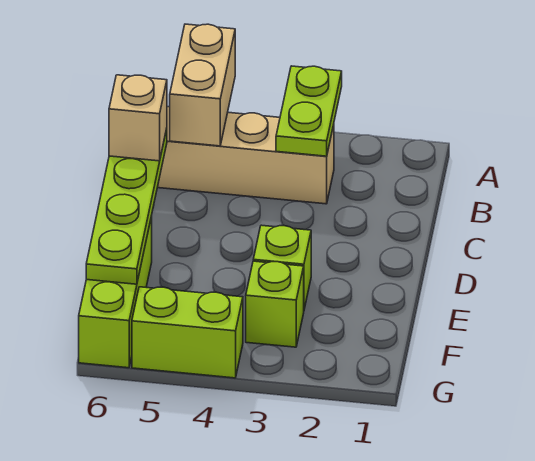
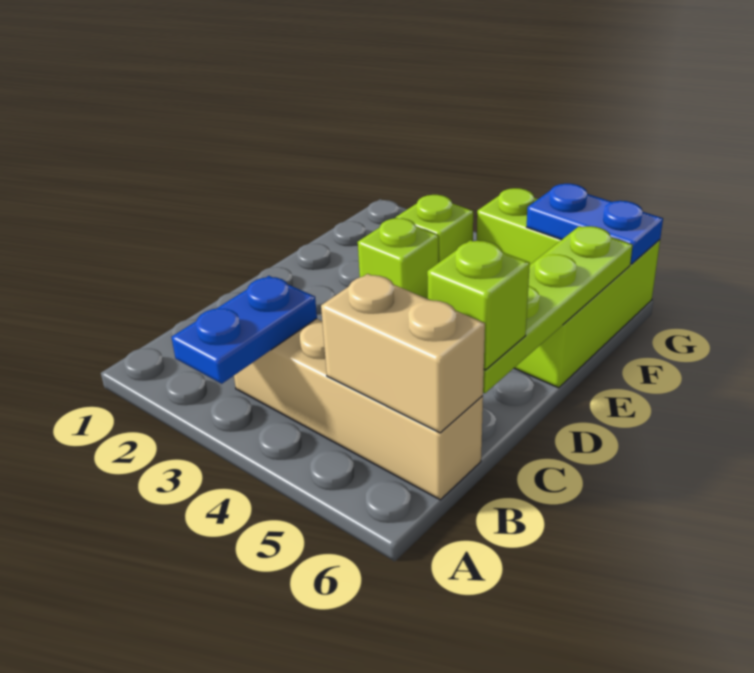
lime 1x2 plate [276,66,342,156] -> blue 1x2 plate [171,276,317,384]
tan 1x2 brick [170,24,235,146] -> tan 1x2 brick turned to [321,274,485,433]
tan 1x1 brick [109,75,167,161] -> lime 1x1 brick [427,240,530,370]
none -> blue 1x2 plate [527,184,663,264]

